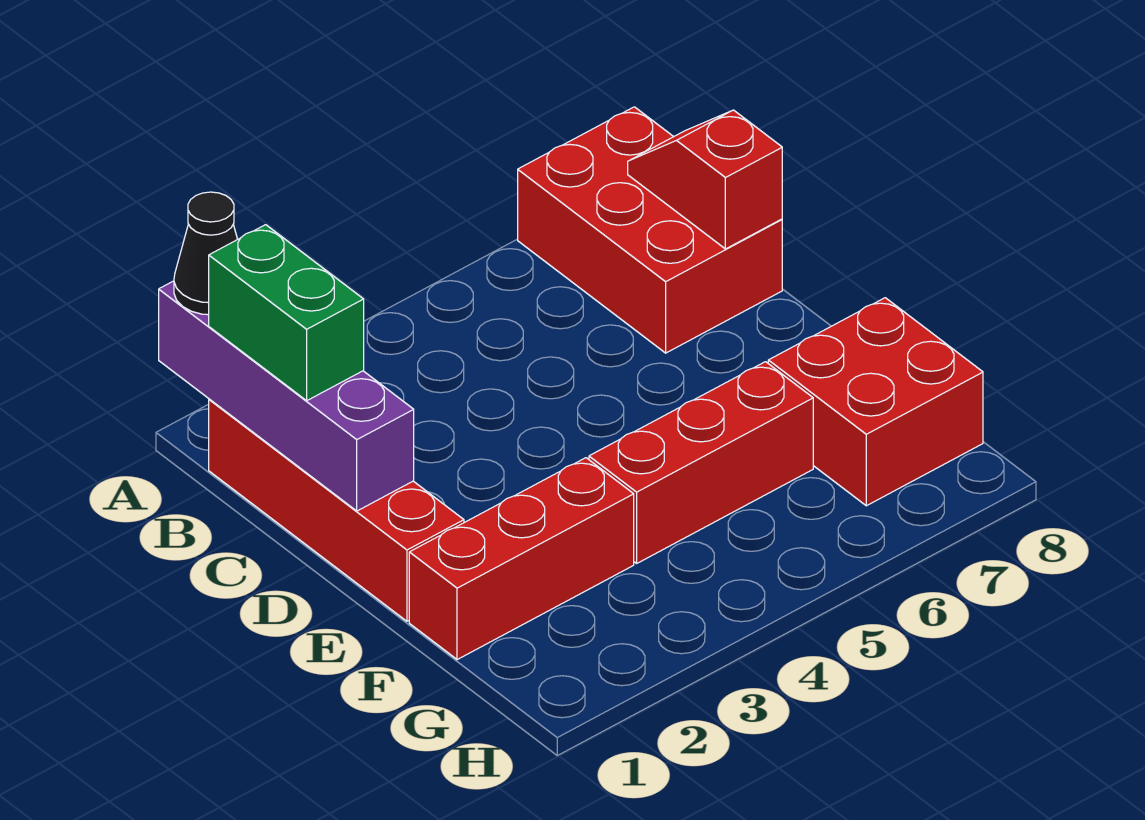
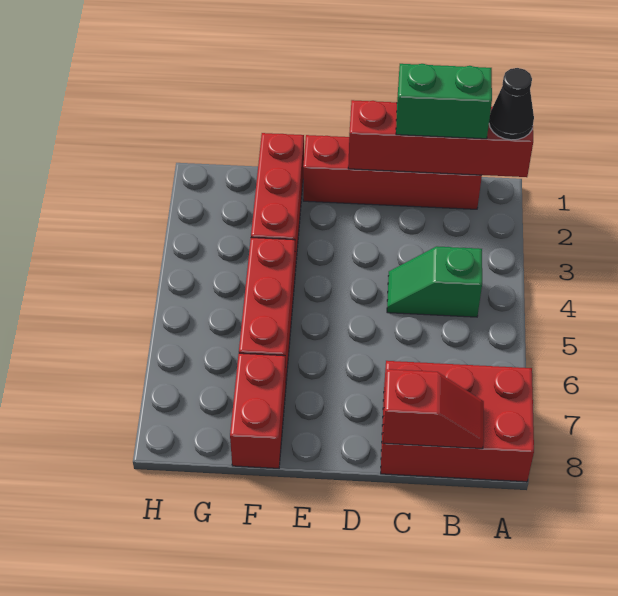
purple 1x4 brick [159,281,414,511] -> red 1x4 brick [348,100,533,177]
none -> green 1x2 slope [387,246,482,317]
red 2x2 brick [768,298,983,506] -> red 1x2 brick [230,353,286,468]

